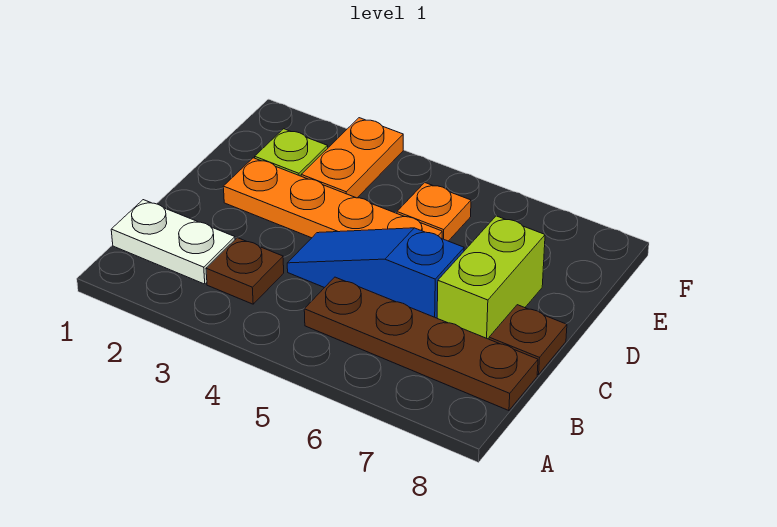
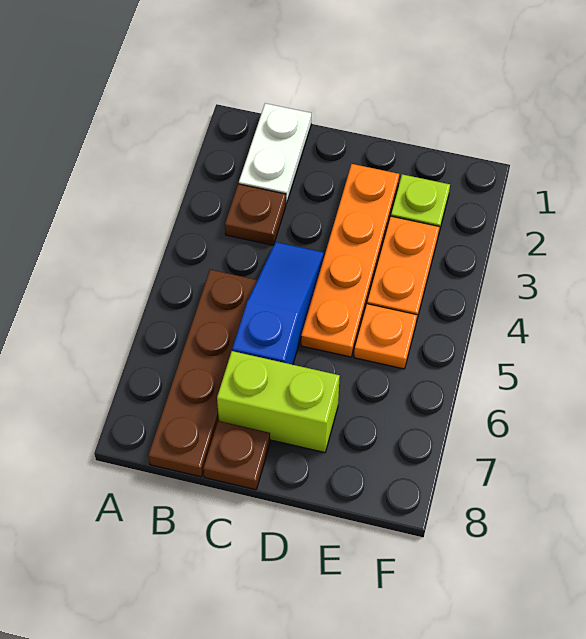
orange 1x2 plate [301,118,403,198] -> orange 1x2 plate turned to [367,216,439,322]

